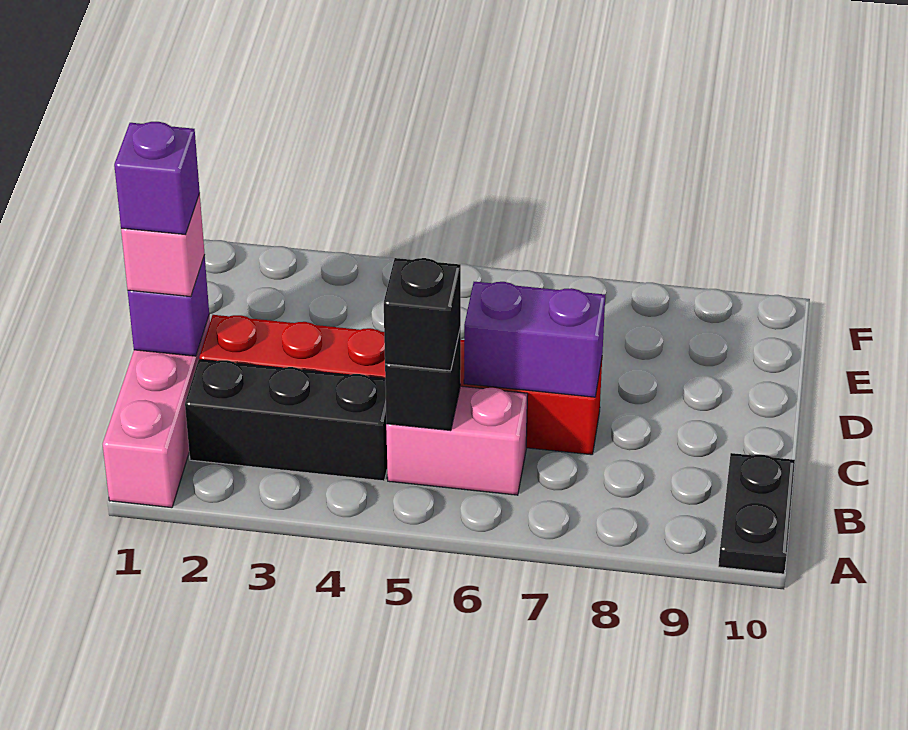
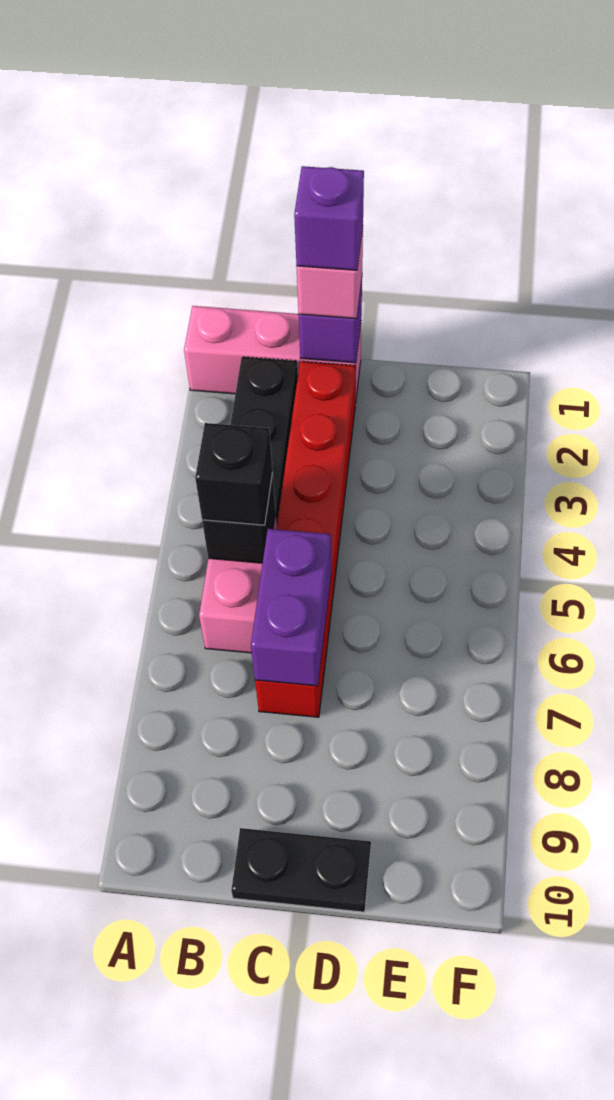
black 1x2 plate [718,453,795,574] -> black 1x2 plate moved to [231,828,371,912]

